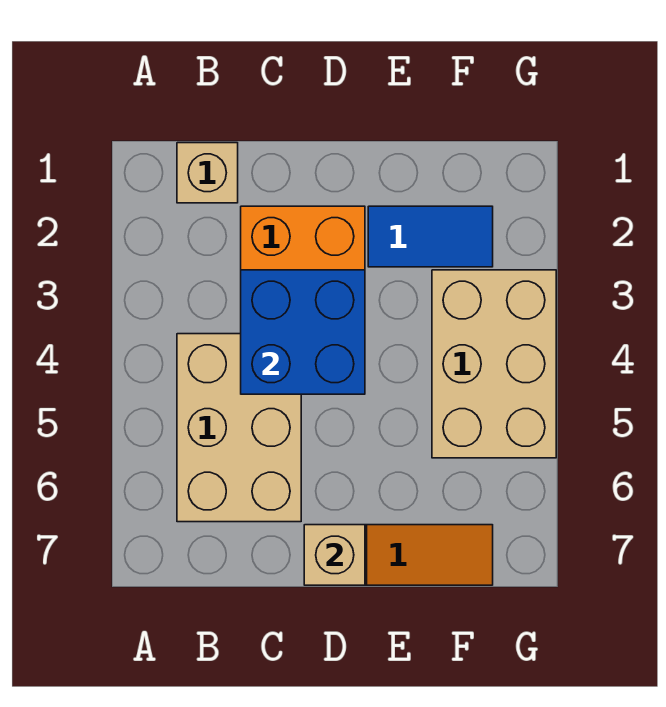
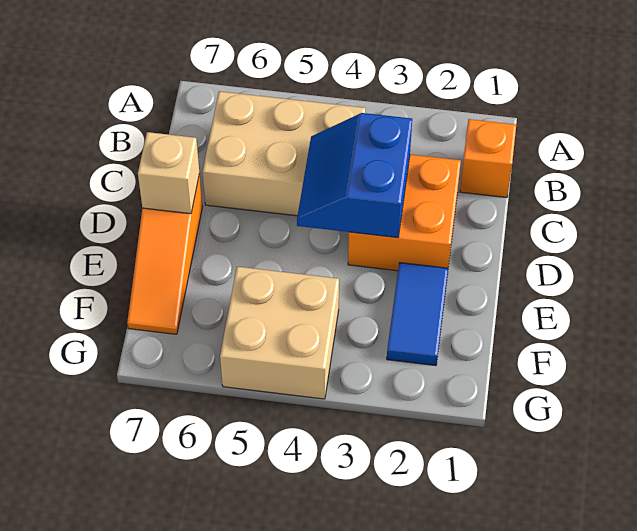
tan 1x1 brick [177,143,238,203] -> orange 1x1 brick [460,119,516,198]
blue 2x2 brick [241,270,365,394] -> blue 2x2 slope [297,113,412,238]
tan 2x3 brick [432,270,556,458] -> tan 2x2 brick [220,267,339,399]

